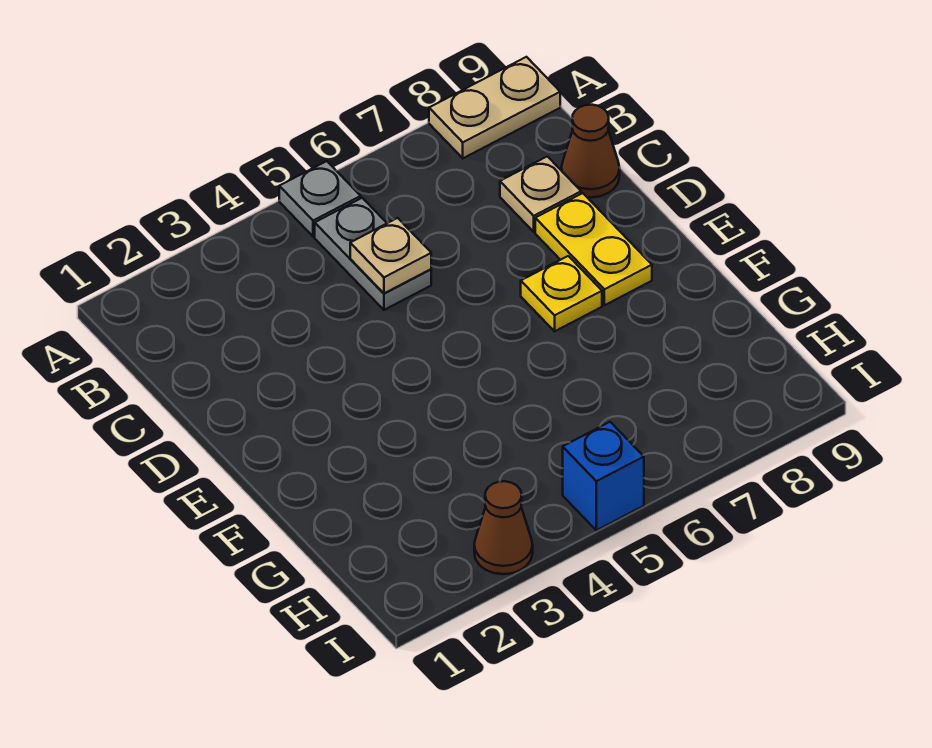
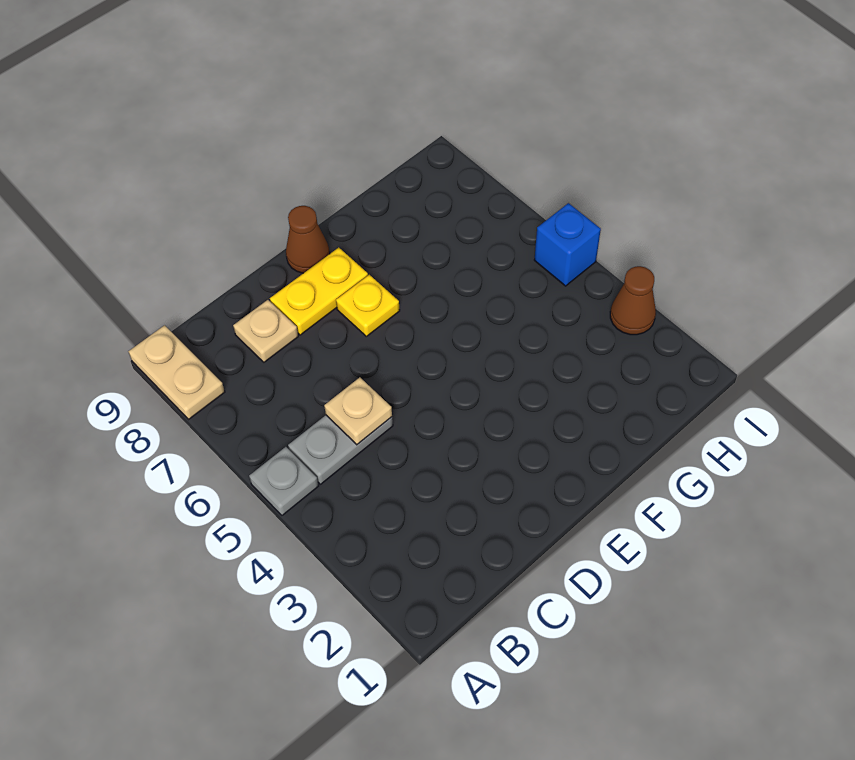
brown 1x1 cone [561,105,620,198] -> brown 1x1 cone moved to [286,206,330,273]

